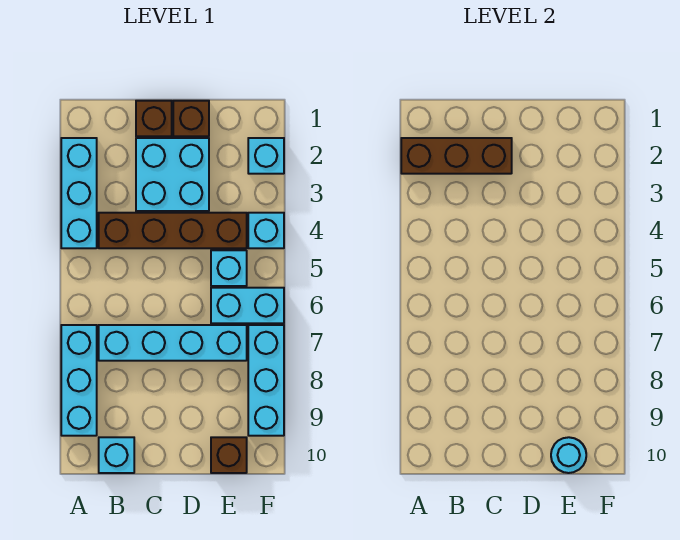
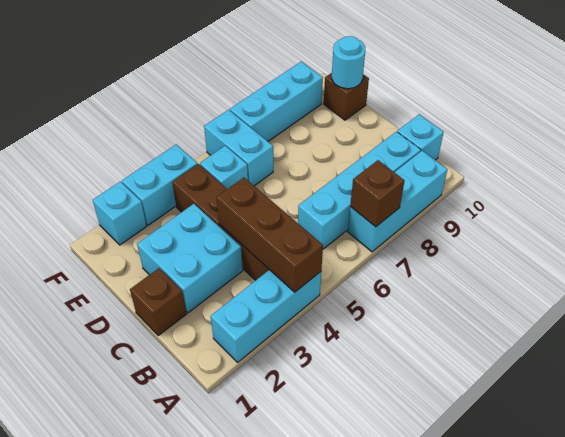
brown 1x3 brick [401,138,512,174] -> brown 1x3 brick moved to [216,178,323,292]
cyan 1x4 brick [99,325,247,361] -> cyan 1x4 brick turned to [298,132,421,249]
brown 1x1 brick [173,101,209,136] -> brown 1x1 brick moved to [350,160,404,227]
cyan 1x1 brick [248,213,284,248] -> cyan 1x2 brick [122,145,198,225]

